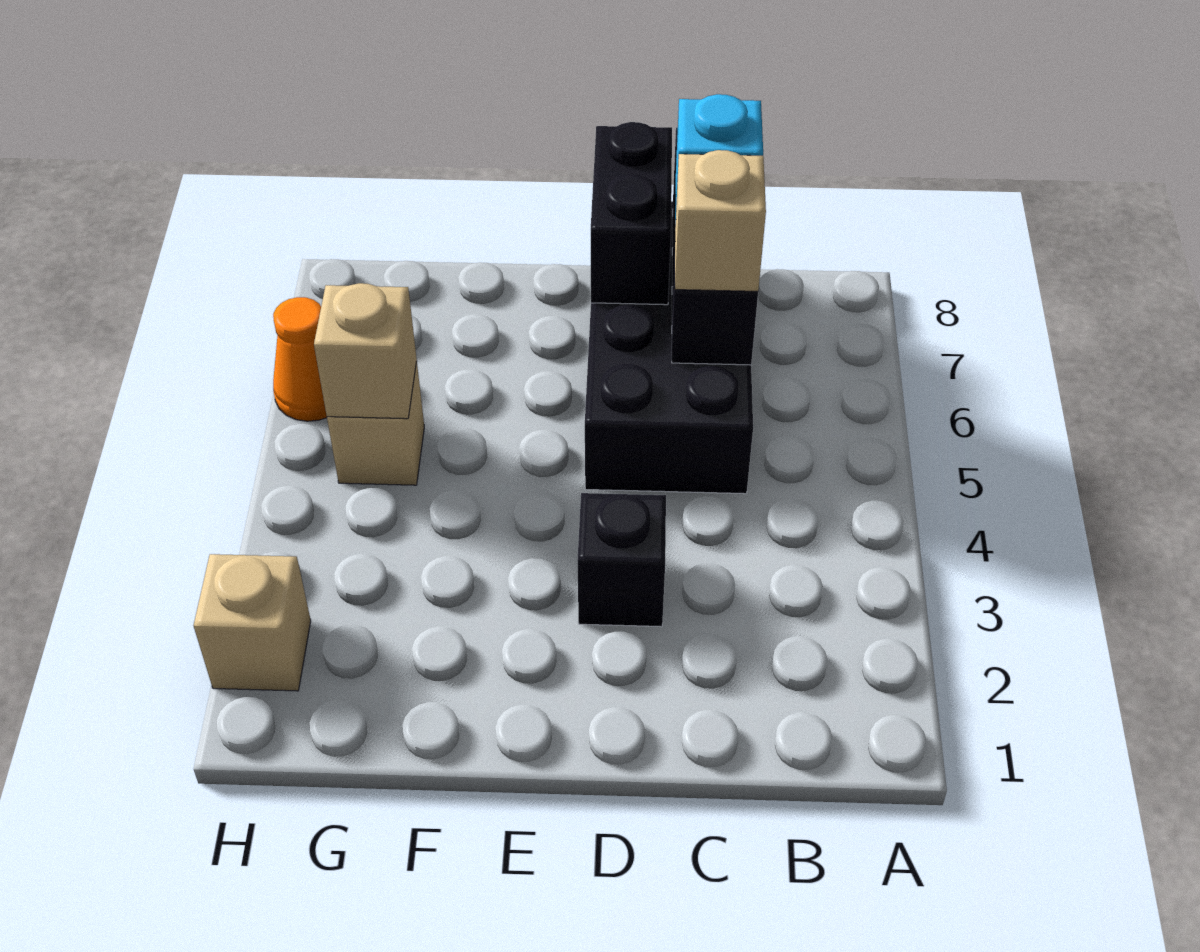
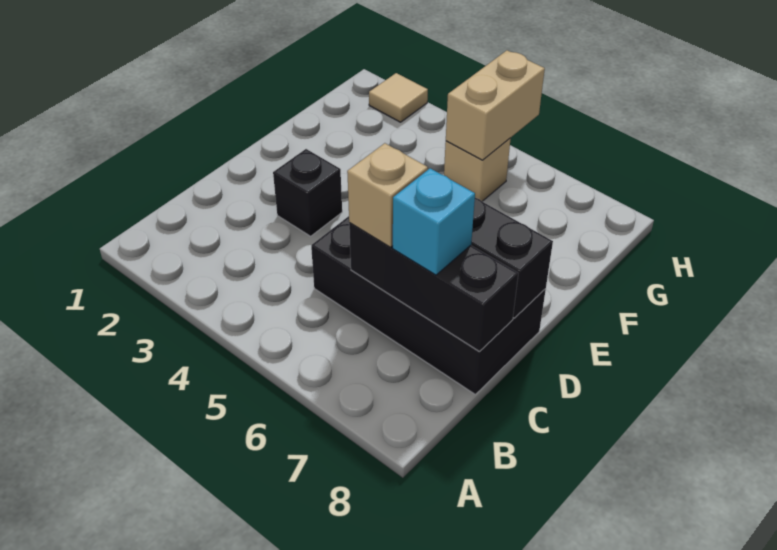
tan 1x1 brick [314,283,417,419] -> tan 1x2 brick [446,50,545,160]
tan 1x1 brick [194,554,311,691] -> tan 1x1 tile [369,73,428,122]
orange 1x1 cone [273,297,327,421] -> none

